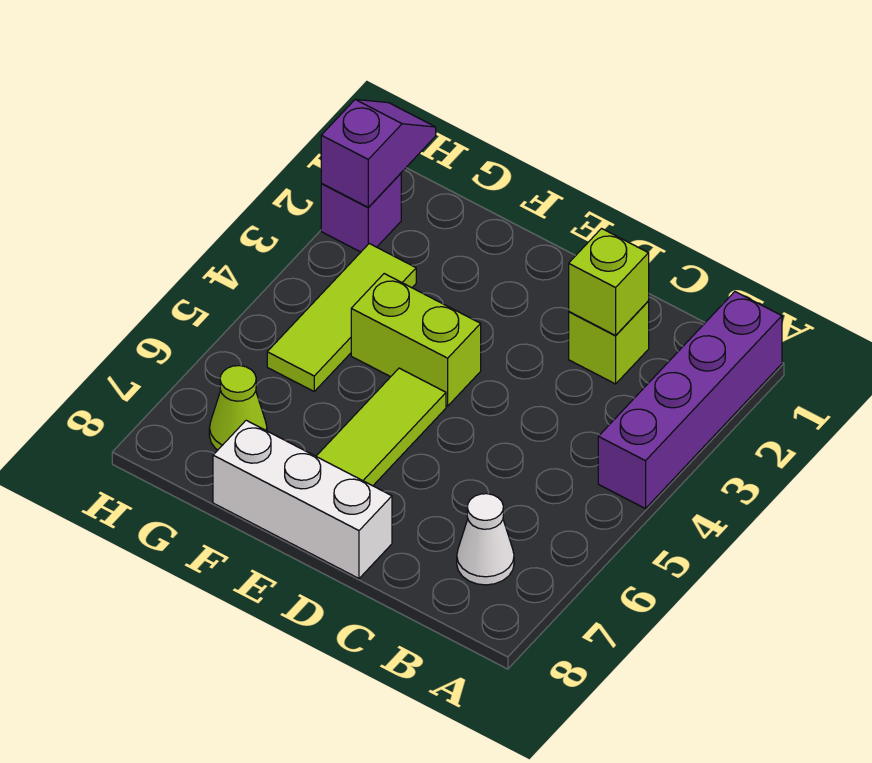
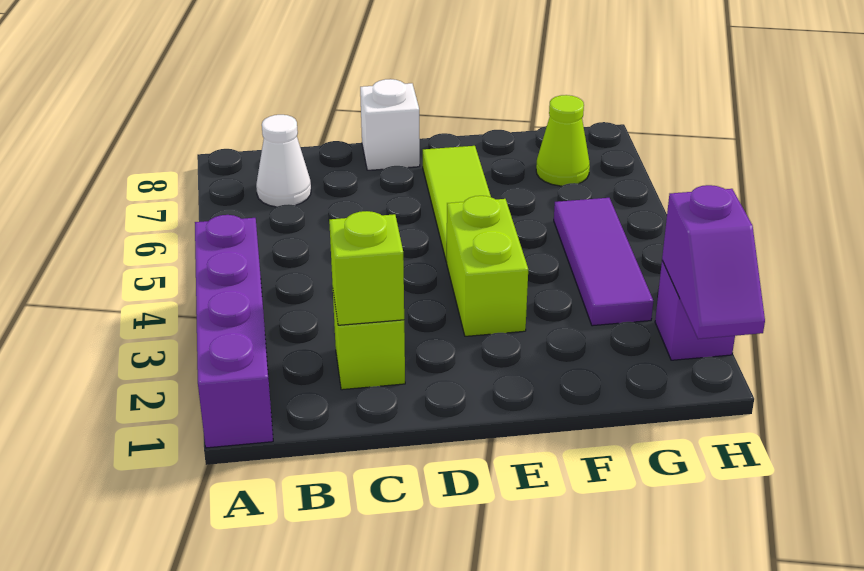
white 1x3 brick [213,420,392,578] -> white 1x1 brick [360,79,420,170]
lime 1x2 brick [351,274,481,406] -> lime 1x2 brick turned to [447,196,528,336]
lime 1x3 tile [267,244,416,391] -> purple 1x3 tile [554,198,653,326]

